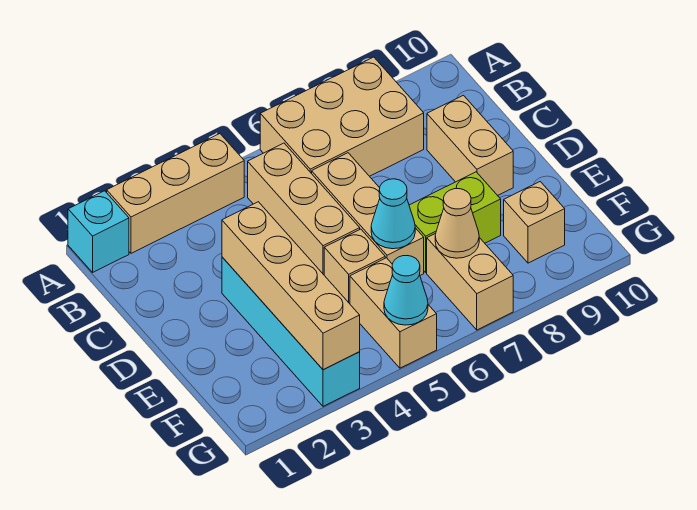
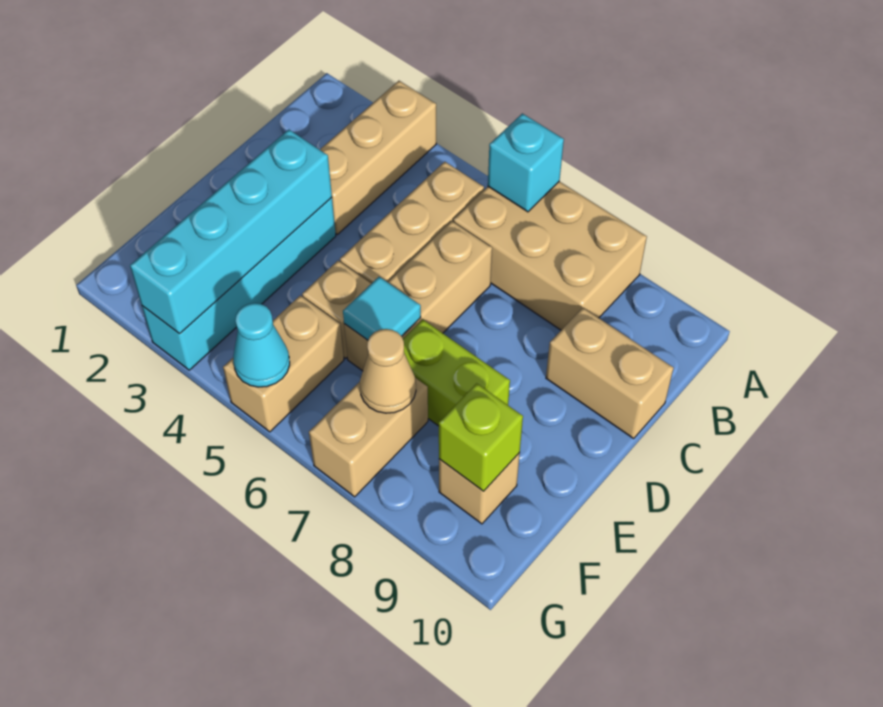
cyan 1x1 brick [68,191,129,272] -> cyan 1x1 brick moved to [488,113,564,212]
tan 1x3 brick [107,134,244,253] -> tan 1x3 brick turned to [320,81,436,234]
tan 1x2 brick [427,95,513,196] -> tan 1x2 brick turned to [546,308,674,438]
tan 1x4 brick [222,202,360,370] -> cyan 1x4 brick [130,130,332,334]
cyan 1x1 cone [371,179,415,249] -> cyan 1x1 tile [343,277,421,340]
none -> lime 1x1 brick [439,383,523,491]

